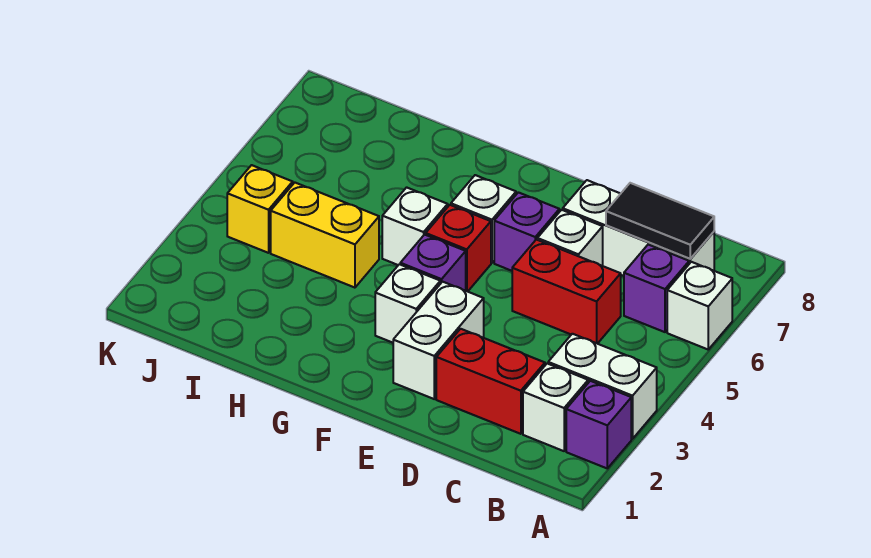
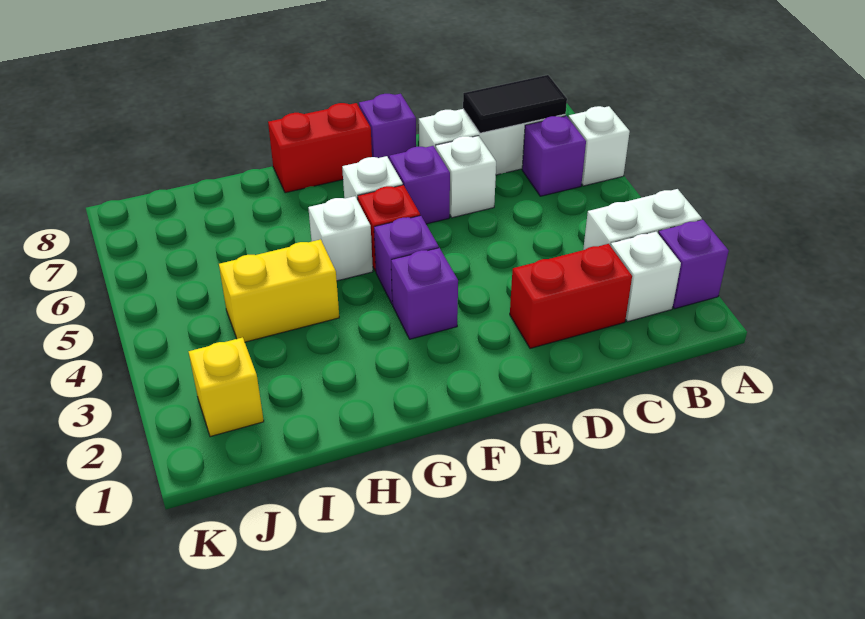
red 1x2 brick [512,240,621,344] -> red 1x2 brick moved to [268,103,372,193]
white 1x2 brick [393,282,484,399] -> none
none -> purple 1x1 brick [359,94,416,159]
white 1x1 brick [375,264,440,343] -> purple 1x1 brick [391,248,458,339]
yellow 1x1 brick [227,165,293,253] -> yellow 1x1 brick moved to [189,337,264,437]

